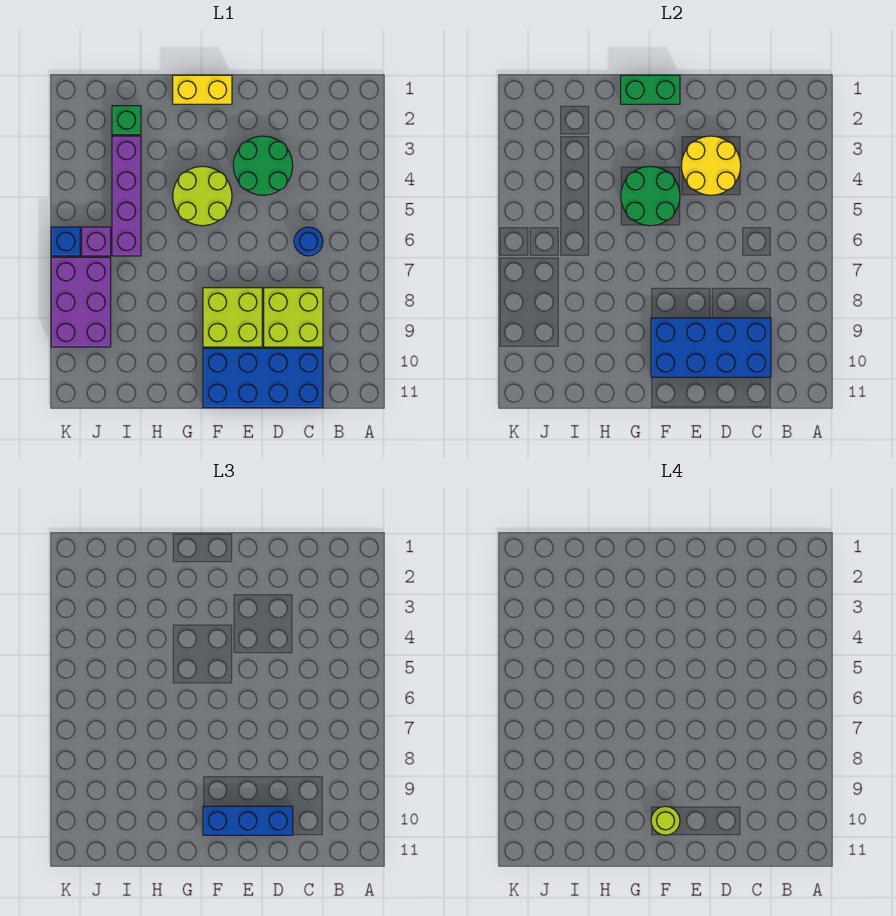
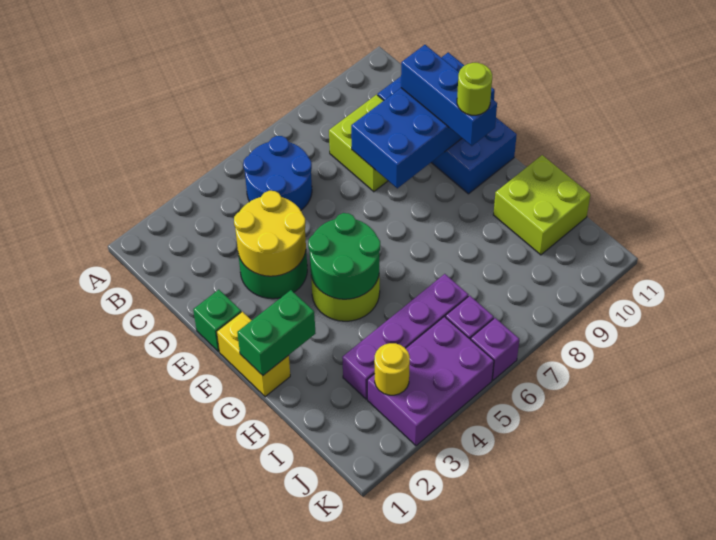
blue 1x1 round brick [294,227,323,256] -> blue 2x2 round brick [243,136,312,210]
blue 2x4 brick [651,318,771,377] -> blue 2x4 brick turned to [351,53,495,188]
lime 2x2 brick [203,288,262,347] -> lime 2x2 brick moved to [493,155,590,255]
green 1x2 brick [621,75,680,104] -> green 1x2 brick turned to [237,290,316,375]
green 1x1 brick [112,106,141,135] -> green 1x1 brick moved to [193,290,241,352]
none -> yellow 1x1 round brick [374,343,410,395]
purple 2x3 brick [51,257,111,347] -> purple 2x3 brick moved to [367,316,494,446]
blue 1x1 brick [51,227,80,256] -> purple 1x1 brick [471,318,519,380]

